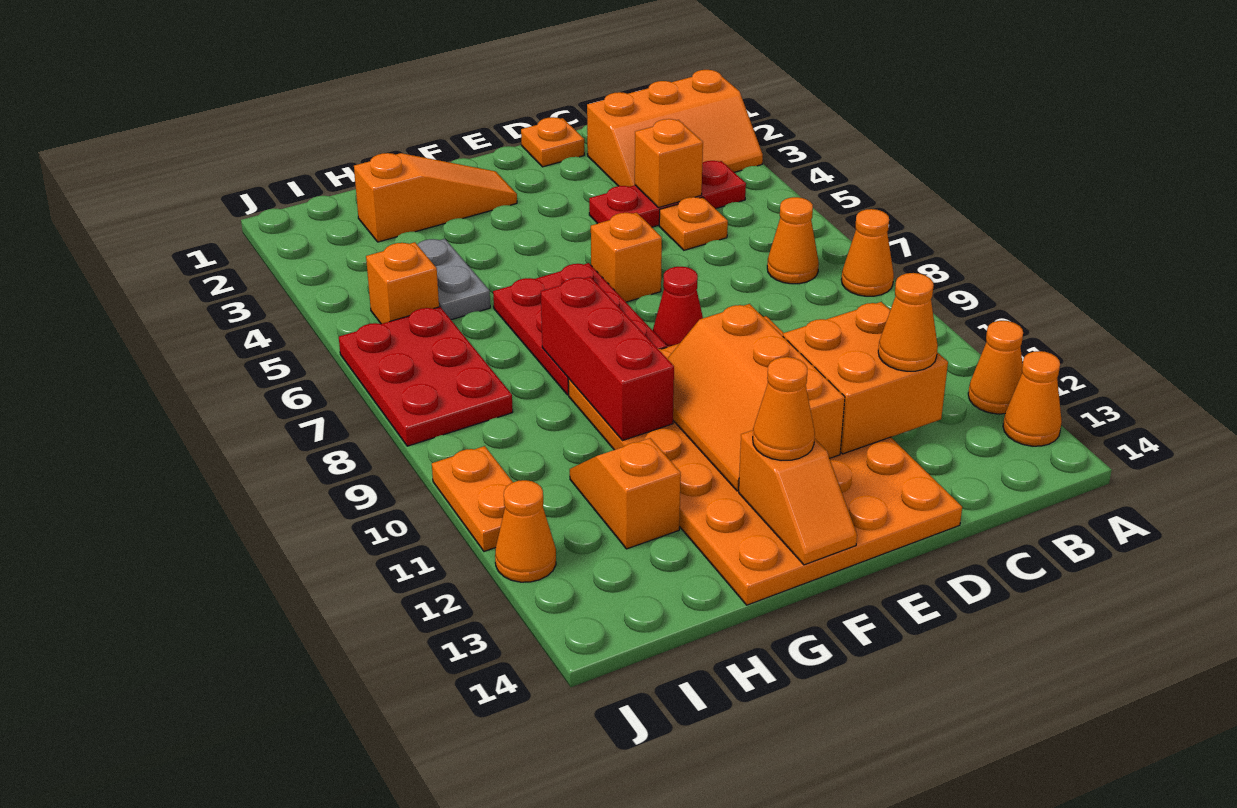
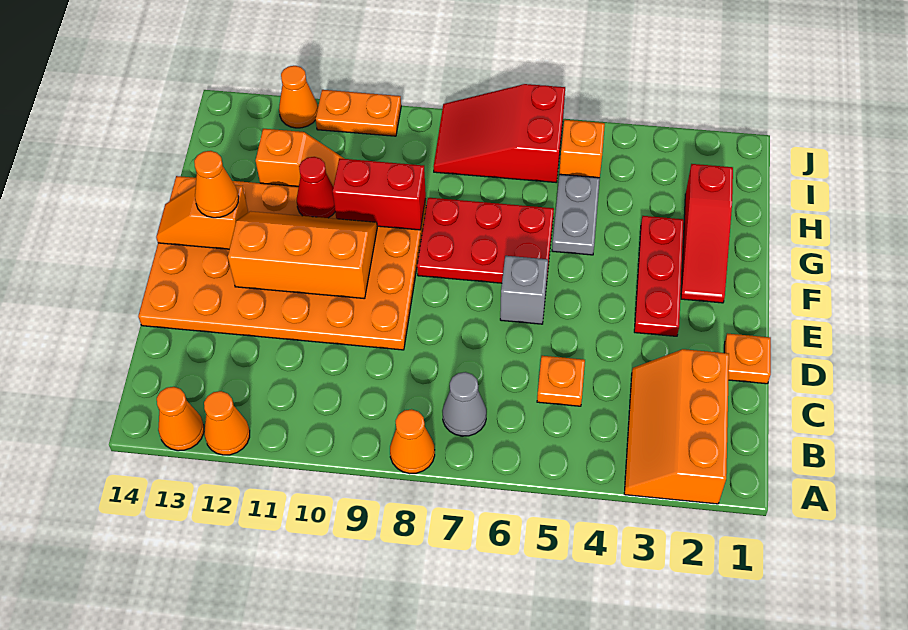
red 1x3 plate [589,161,746,227] -> red 1x3 plate moved to [634,216,684,336]
orange 1x1 cone [767,197,819,284] -> grey 1x1 cone [442,372,486,436]
orange 1x1 brick [635,119,703,208] -> none
orange 2x2 brick [783,302,948,454] -> none
orange 1x1 cone [878,273,938,371] -> none
orange 1x1 brick [591,213,662,302] -> grey 1x1 brick [500,256,548,324]
red 1x1 cone [653,267,703,347] -> red 1x1 cone moved to [297,157,335,218]
orange 1x3 slope [354,153,517,242] -> red 1x3 slope [681,164,733,303]
red 1x3 brick [541,277,674,441] -> red 1x2 brick [333,158,426,230]
grey 1x2 plate [417,239,490,320] -> grey 1x2 plate turned to [552,174,600,255]
red 2x3 plate [339,307,513,446] -> red 2x3 slope [434,84,565,182]

